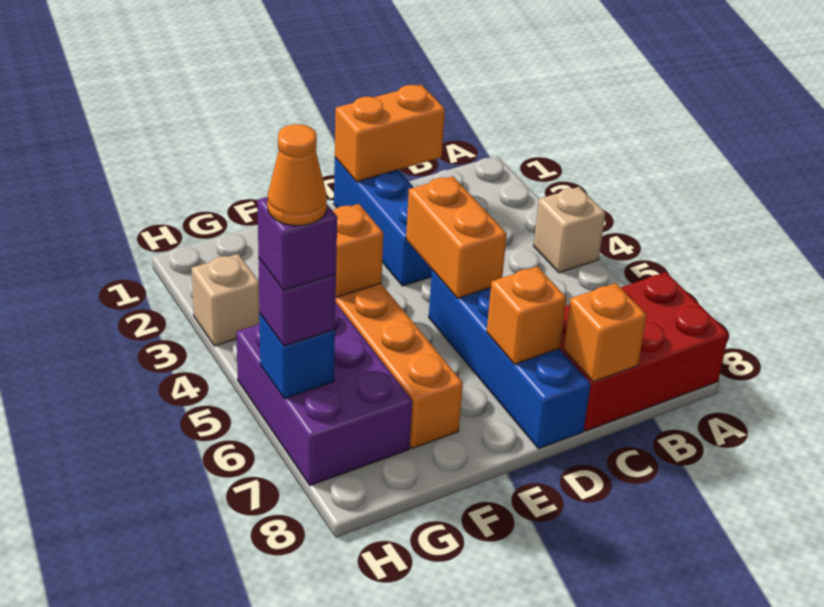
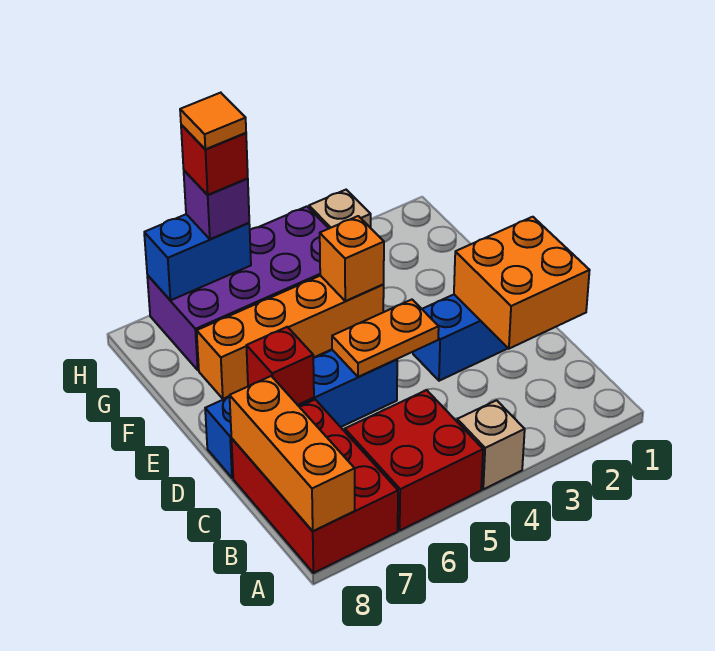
none -> red 2x2 brick [345,390,483,530]
orange 1x2 brick [335,85,445,182] -> orange 2x2 brick [454,217,590,349]
orange 1x1 brick [564,283,647,382] -> orange 1x3 brick [230,376,355,531]
orange 1x2 brick [406,176,507,298] -> orange 1x2 plate [332,300,439,377]
orange 1x1 brick [487,266,566,364] -> red 1x1 brick [246,327,314,405]
purple 2x3 brick [236,303,412,485] -> purple 2x4 brick [147,206,329,370]
blue 1x1 brick [259,313,335,399] -> blue 1x2 brick [144,214,251,300]
purple 1x1 brick [257,197,337,290] -> red 1x1 brick [181,125,248,195]
orange 1x1 cone [267,124,327,226] -> orange 1x1 tile [180,93,246,149]

